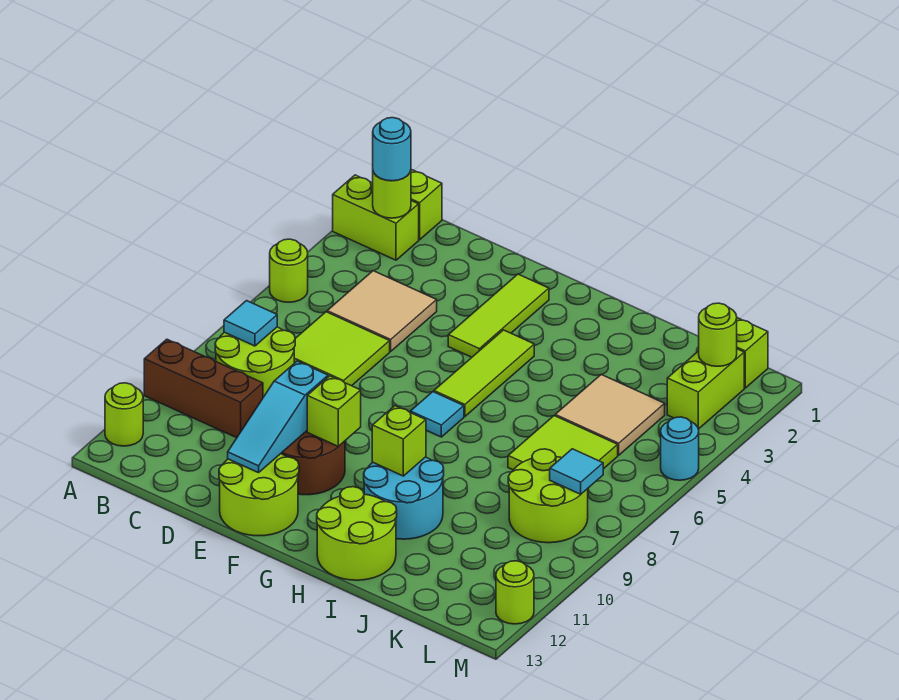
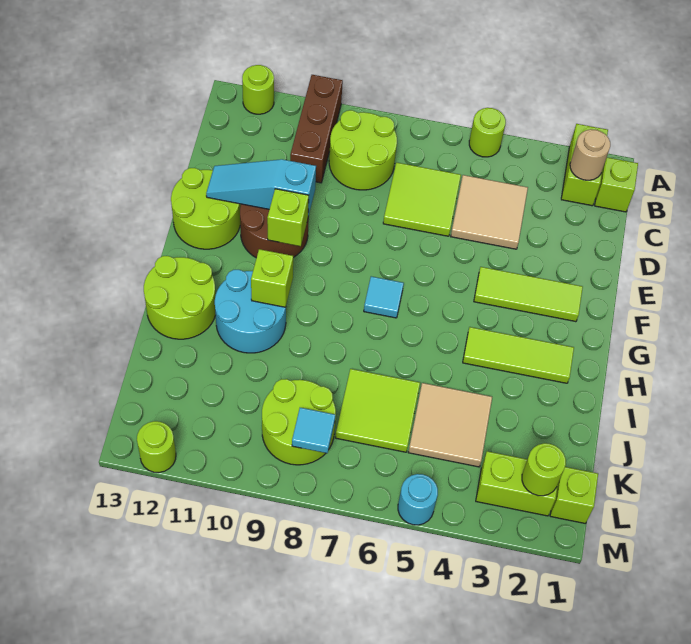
lime 1x1 round brick [373,171,411,218] -> tan 1x1 round brick [570,129,610,180]
cyan 1x1 round brick [373,118,411,181] -> none
cyan 1x1 tile [224,301,277,346] -> none
lime 1x3 tile [434,330,534,417] -> lime 1x3 tile moved to [463,327,574,383]

